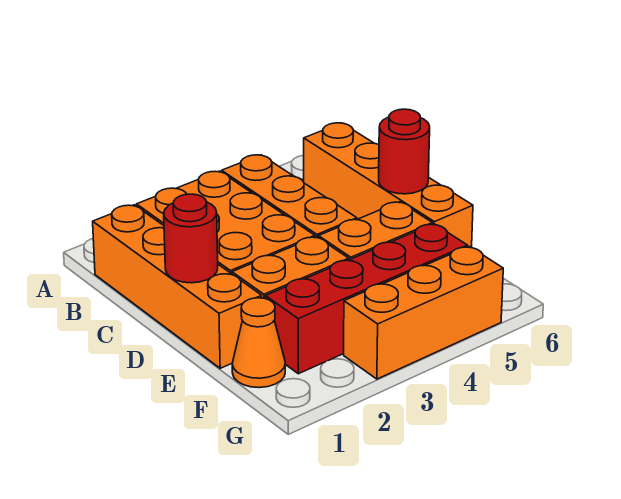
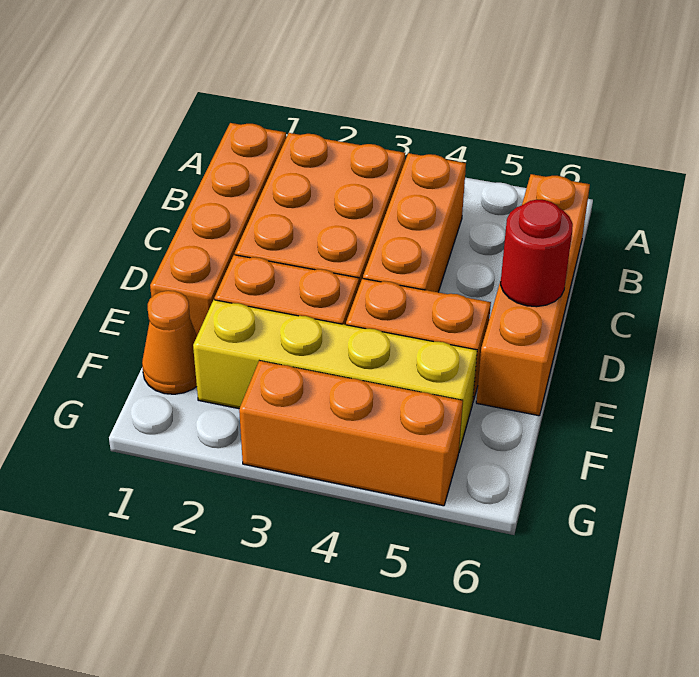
red 1x1 round brick [164,194,218,283] -> none
red 1x4 brick [266,224,467,374] -> yellow 1x4 brick [193,300,477,451]

